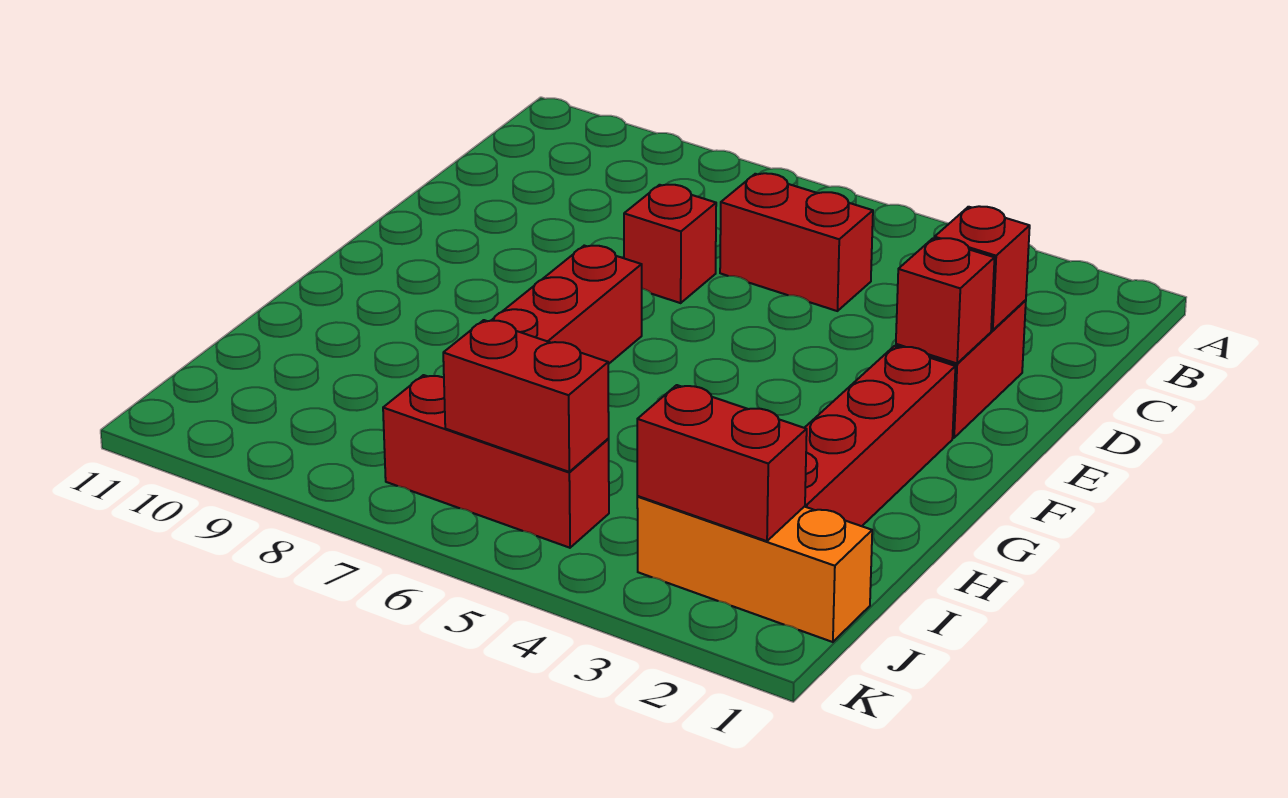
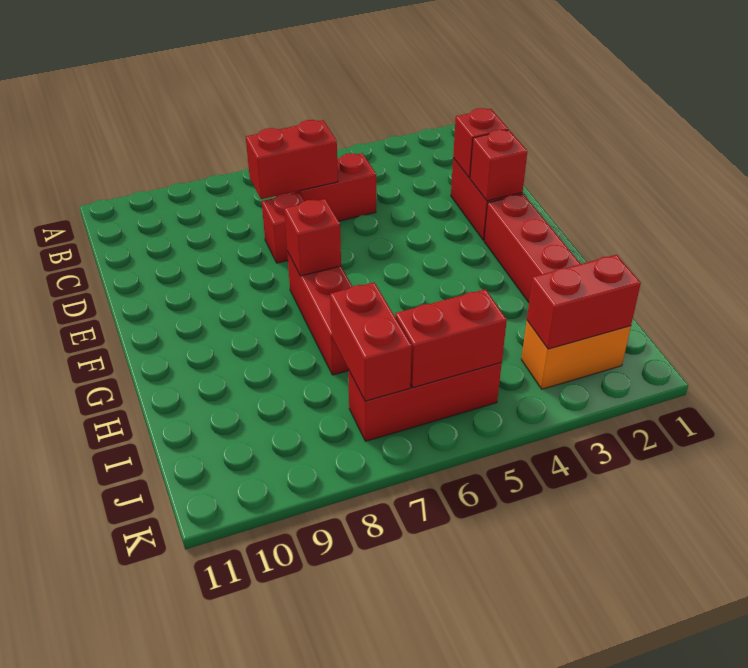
none -> red 1x2 brick [246,120,338,199]
none -> red 1x1 brick [284,199,341,276]
none -> red 1x2 brick [330,282,412,401]
orange 1x3 brick [637,496,872,642] -> orange 1x2 brick [521,321,631,389]

